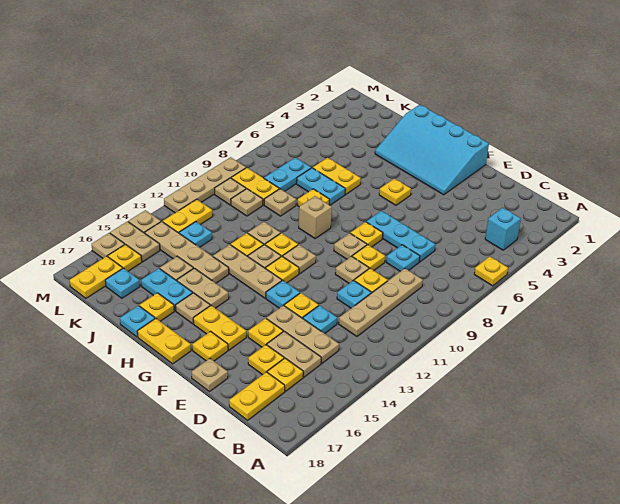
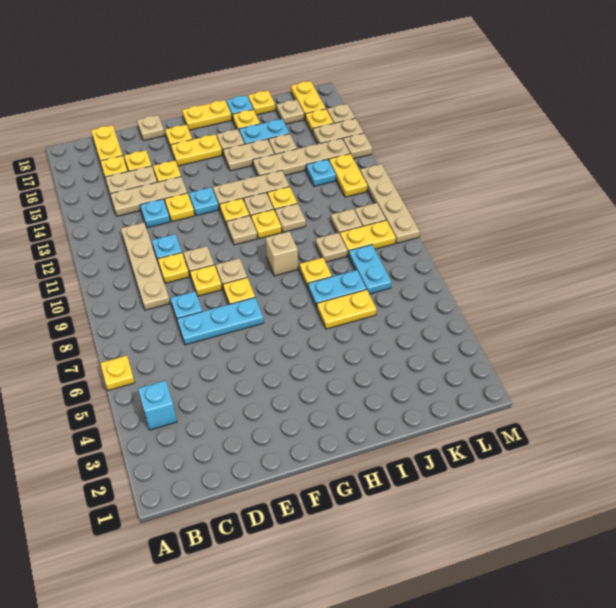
cyan 3x4 slope [375,105,489,195] -> none
yellow 1x1 plate [379,179,411,205] -> yellow 1x1 plate moved to [248,91,275,115]
cyan 1x1 plate [105,268,140,298] -> tan 1x1 plate [276,100,304,124]

